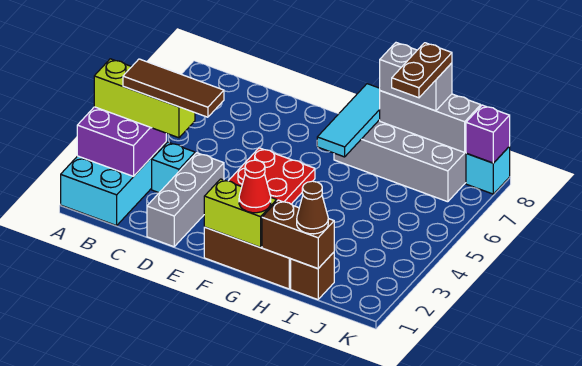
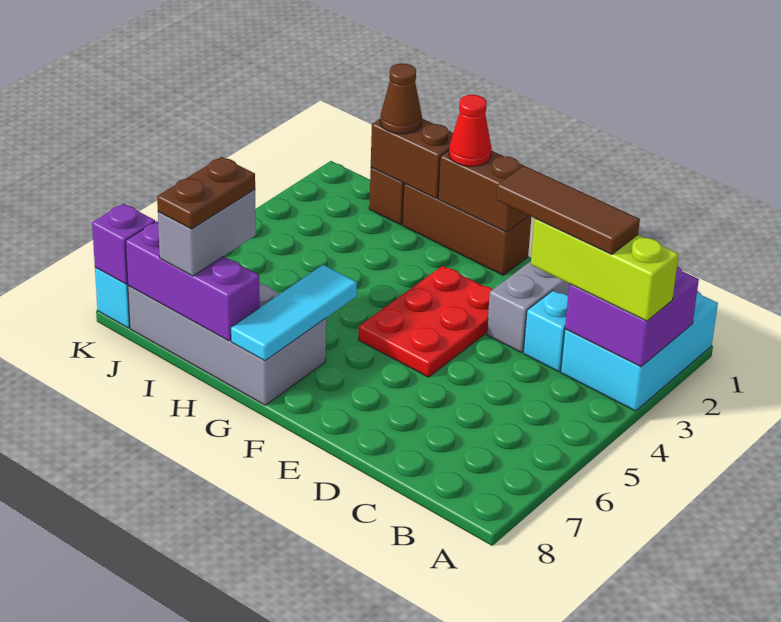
lime 1x2 brick [204,179,277,247] -> brown 1x2 brick [438,151,529,232]
grey 1x3 brick [380,91,481,152] -> purple 1x3 brick [126,221,260,341]
grey 1x2 brick [380,43,452,111] -> grey 1x2 brick turned to [158,189,256,276]

